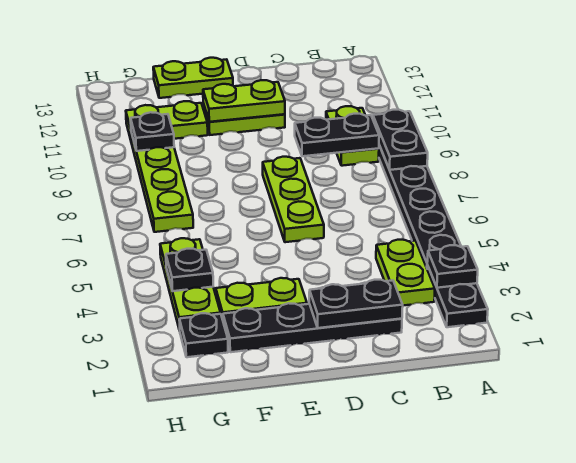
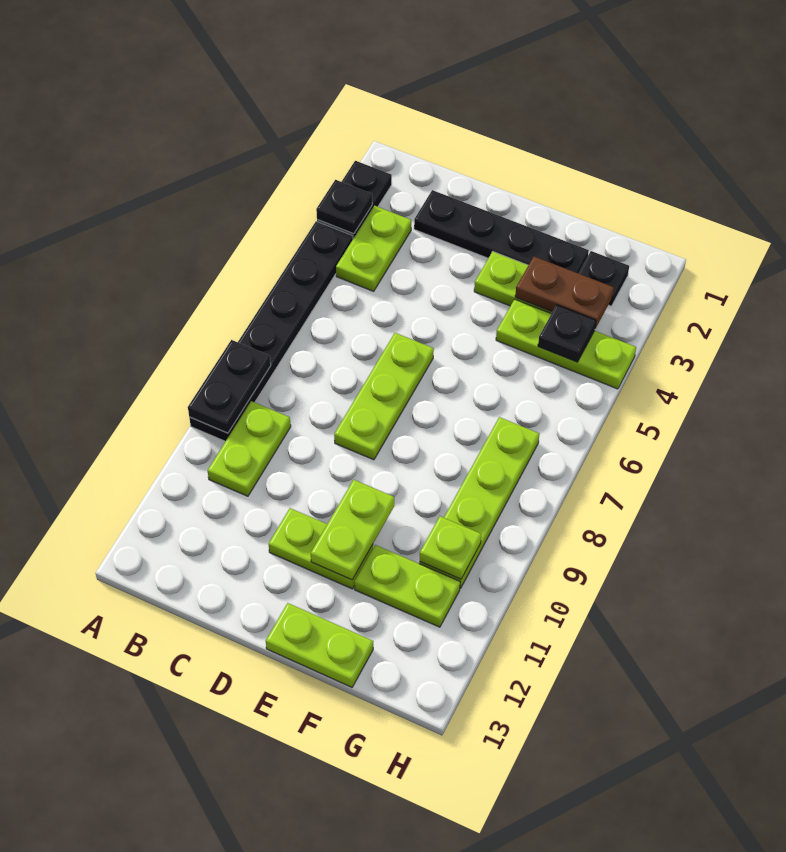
black 1x2 plate [295,114,379,156] -> none
black 1x2 plate [309,280,403,328] -> none
lime 1x2 plate [203,80,285,122] -> lime 1x2 plate turned to [311,480,394,580]
none -> brown 1x2 plate [515,257,614,329]
lime 1x3 plate [160,238,221,330] -> lime 1x3 plate turned to [496,299,636,389]
black 1x1 plate [131,112,174,151] -> lime 1x1 plate [420,516,481,579]

